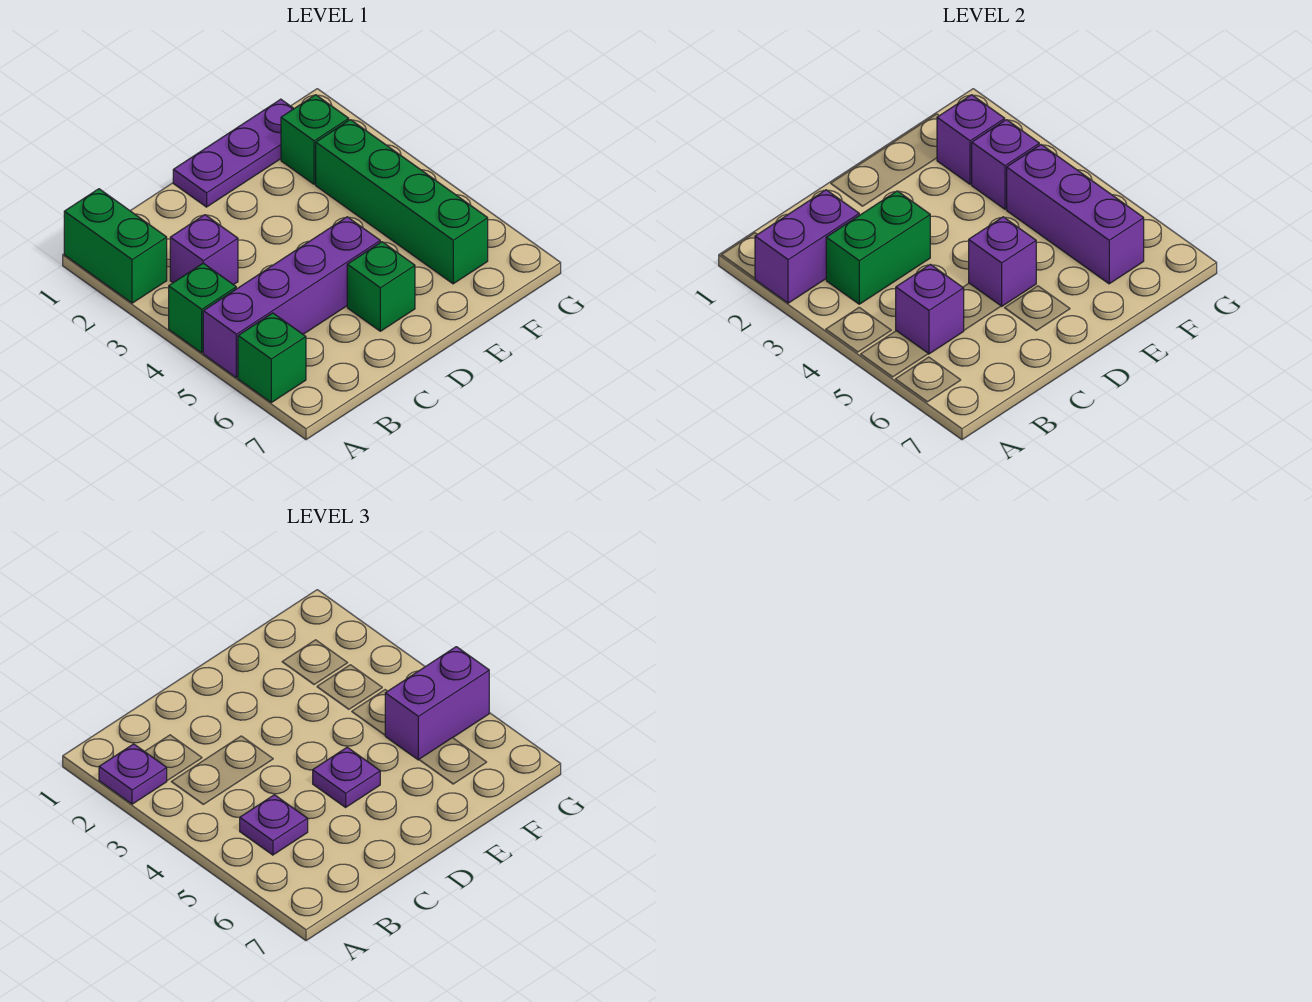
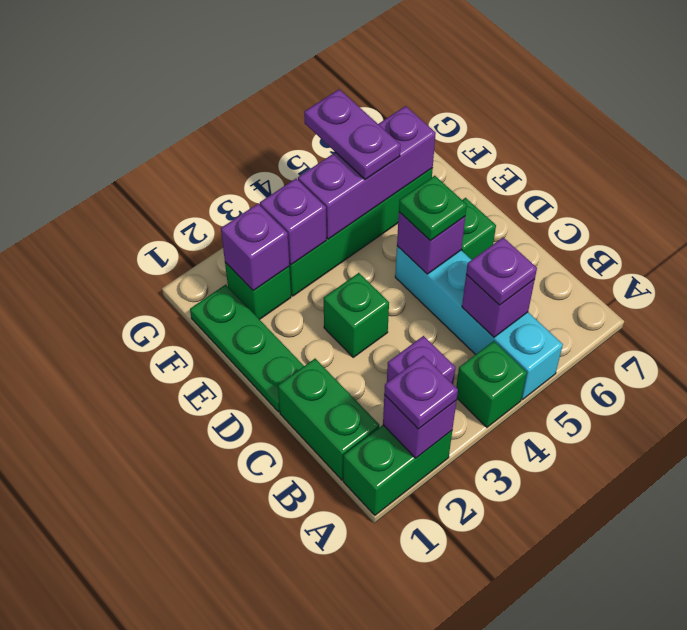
purple 1x2 brick [755,190,859,303] -> purple 1x1 brick [383,395,456,458]
purple 1x4 brick [203,217,380,378] -> cyan 1x4 brick [395,246,563,400]
green 1x1 brick [238,313,306,402] -> green 1x1 brick moved to [324,273,389,357]
green 1x2 brick [826,191,930,304] -> green 1x2 brick moved to [278,359,379,480]
purple 1x3 plate [173,99,294,207] -> green 1x3 plate [190,285,304,412]
purple 1x1 plate [313,747,380,807] -> green 1x1 plate [399,176,467,241]
purple 1x2 brick [385,647,489,760] -> purple 1x2 plate [304,89,400,180]

